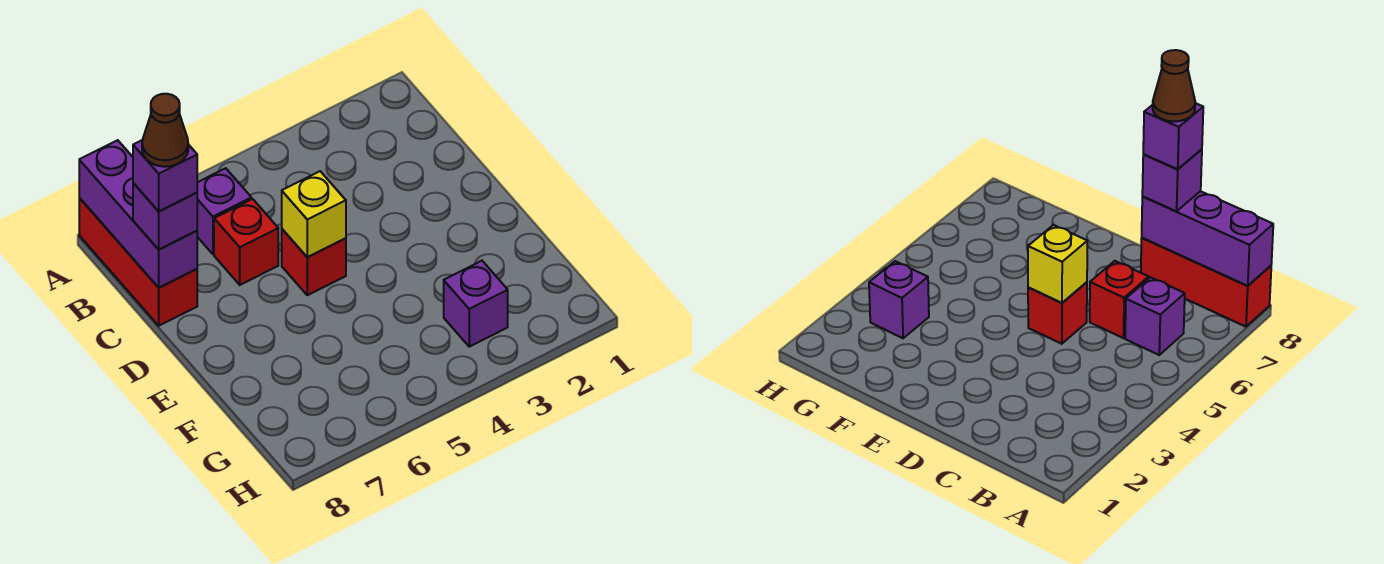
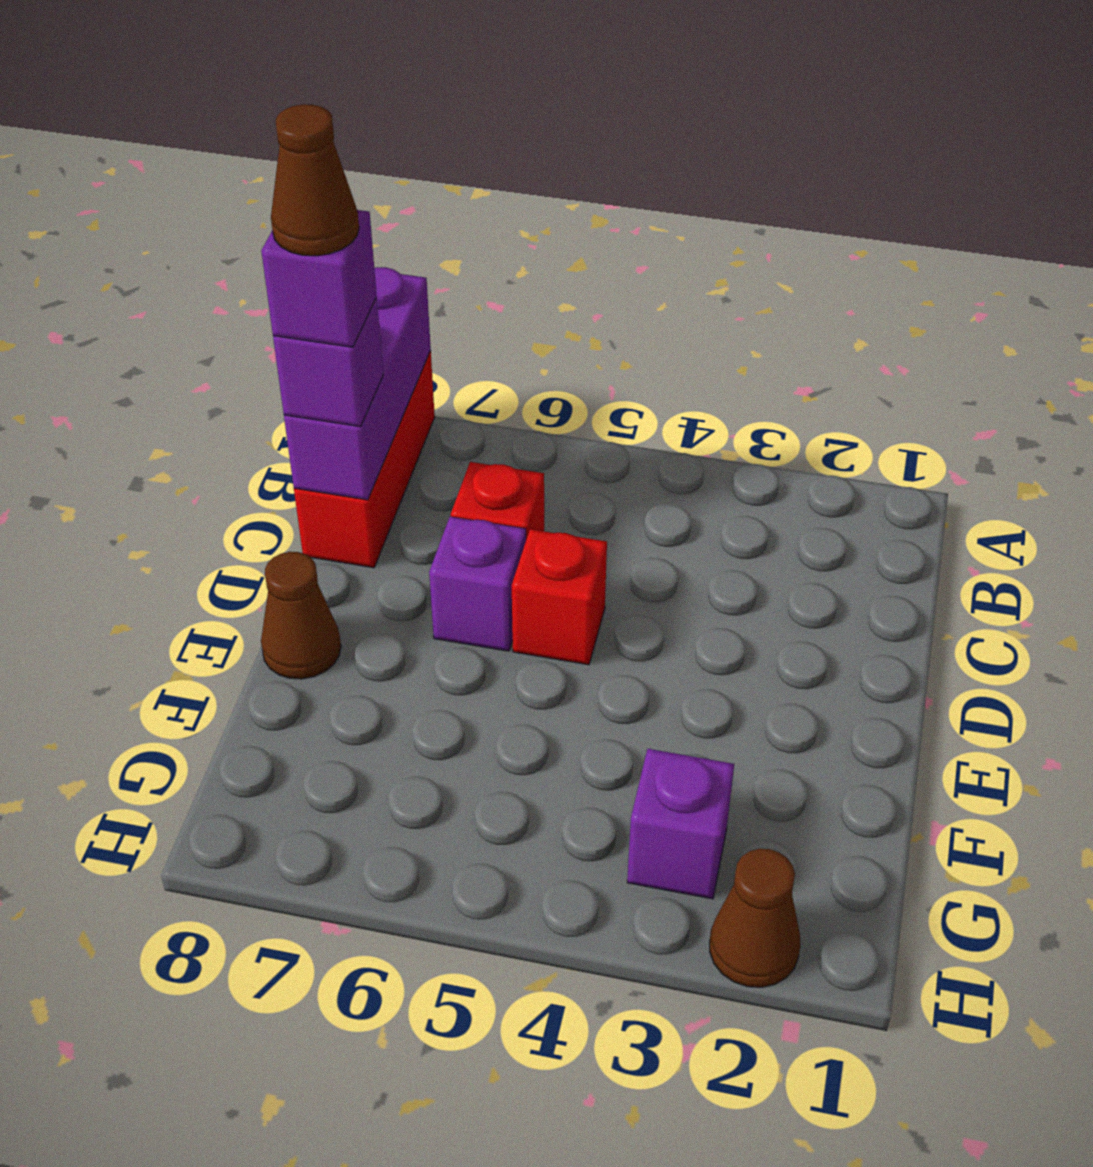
purple 1x1 brick [197,168,251,254] -> purple 1x1 brick moved to [429,517,526,651]
yellow 1x1 brick [282,171,346,257] -> none
none -> brown 1x1 cone [261,552,341,679]
none -> brown 1x1 cone [710,849,800,987]

